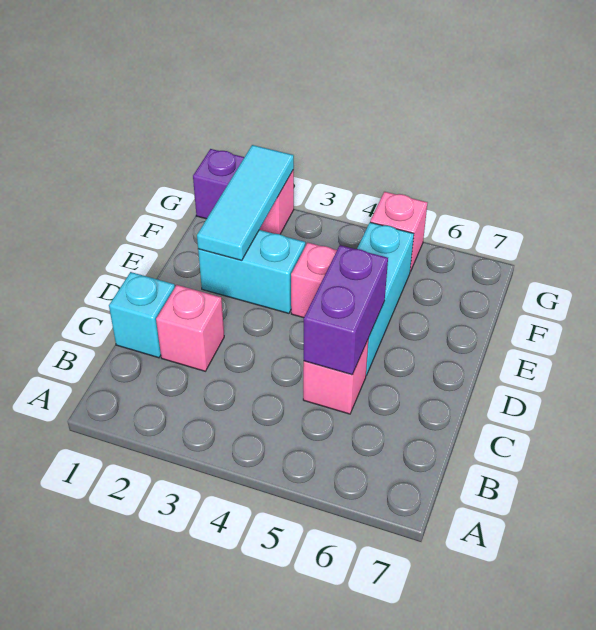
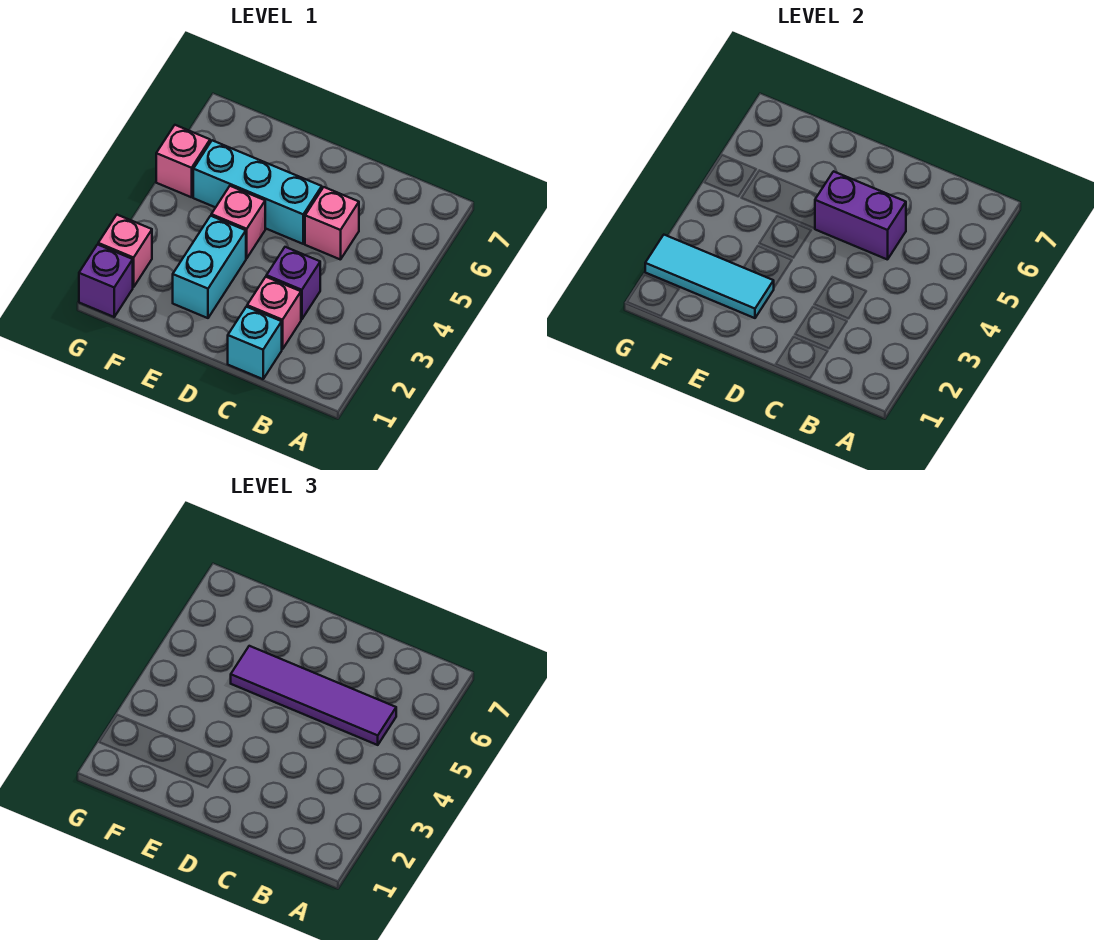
none -> purple 1x4 tile [231,646,396,745]
none -> purple 1x1 brick [266,247,320,319]

